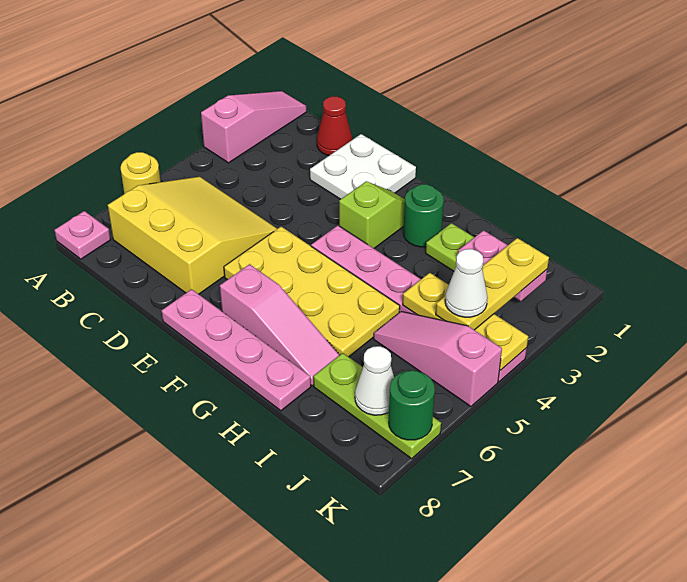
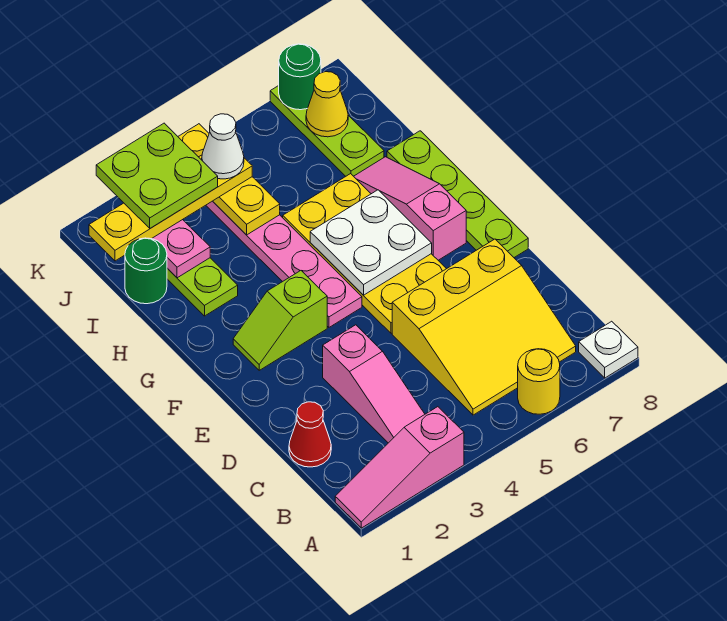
pink 1x1 plate [54,211,111,259] -> white 1x1 plate [579,321,638,378]
yellow 3x3 slope [108,177,277,294] -> yellow 3x3 slope turned to [392,239,576,415]
white 2x2 plate [310,134,416,199] -> white 2x2 plate moved to [310,190,432,295]
pink 1x4 plate [162,289,311,411] -> lime 1x4 plate [387,131,528,257]
green 1x1 round brick [404,184,444,247] -> green 1x1 round brick moved to [125,238,167,304]
pink 1x3 slope [374,312,502,406] -> pink 1x3 slope moved to [323,325,425,443]
yellow 1x3 plate [436,238,549,330] -> yellow 1x4 plate [89,155,252,261]
none -> lime 2x2 plate [96,123,218,228]
white 1x1 cone [355,346,394,415] -> yellow 1x1 cone [306,72,348,137]

